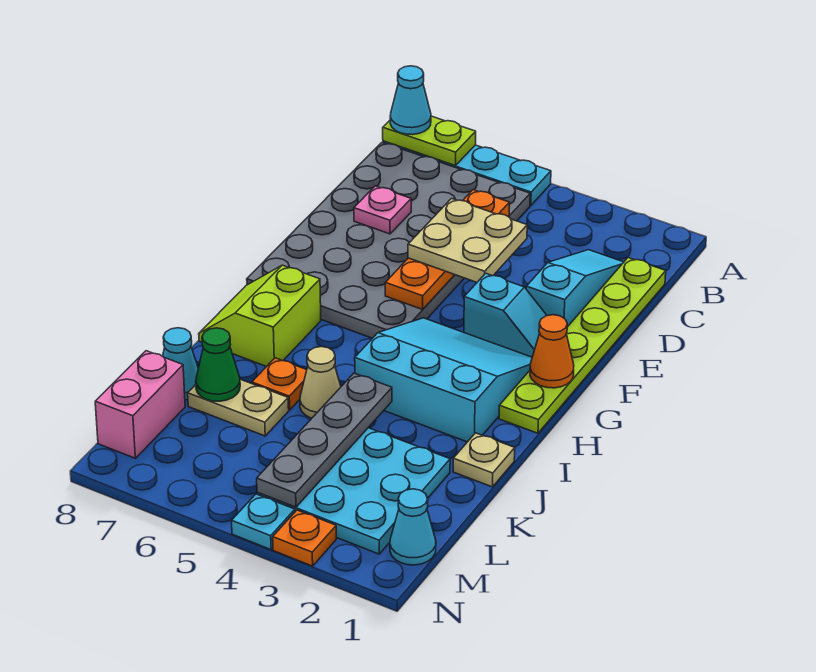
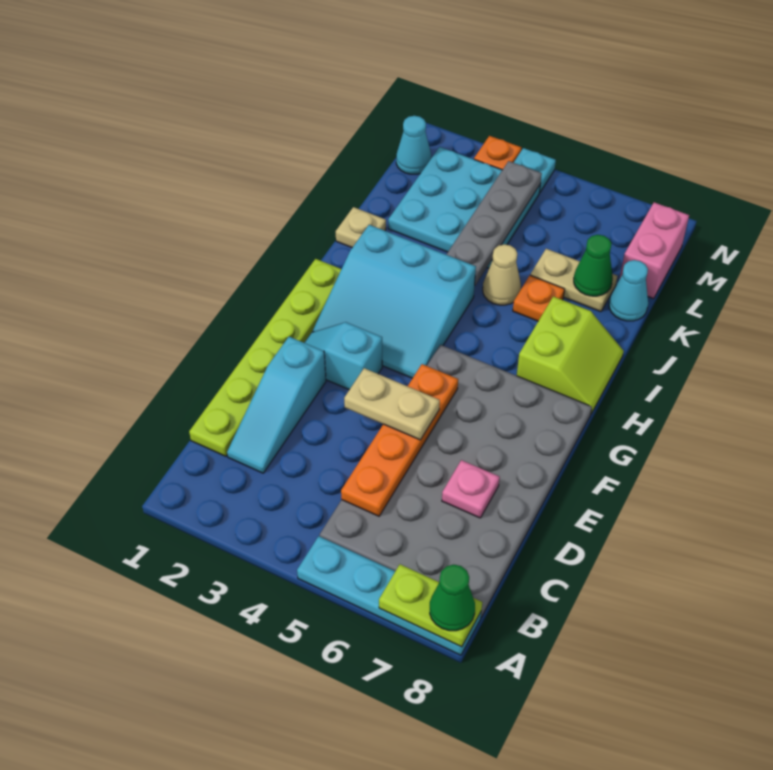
cyan 1x1 cone [390,66,431,135] -> green 1x1 cone [430,565,475,631]
tan 2x2 plate [408,199,527,282] -> tan 1x2 plate [344,368,440,440]
orange 1x1 cone [530,315,574,388] -> none

